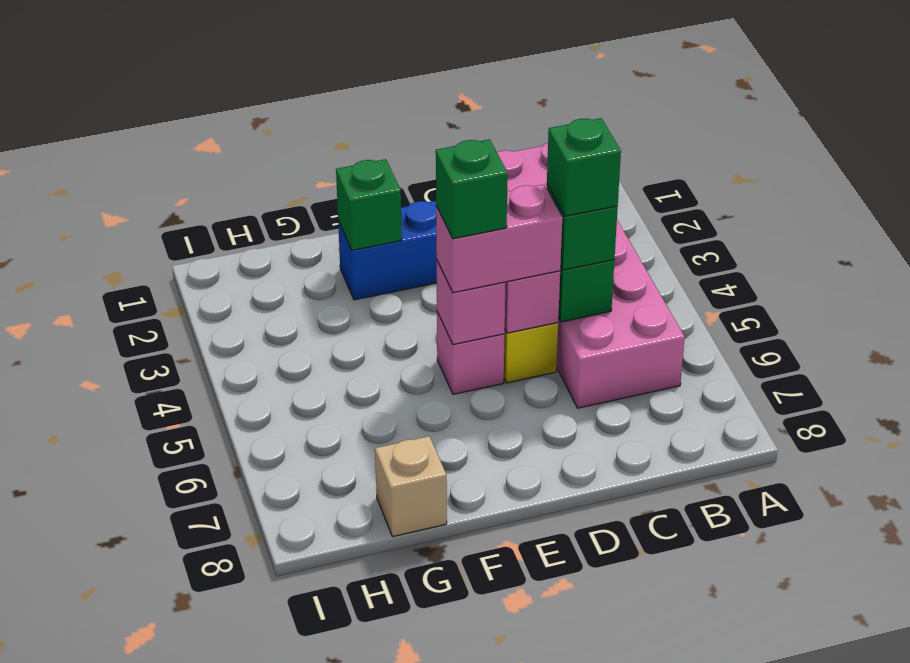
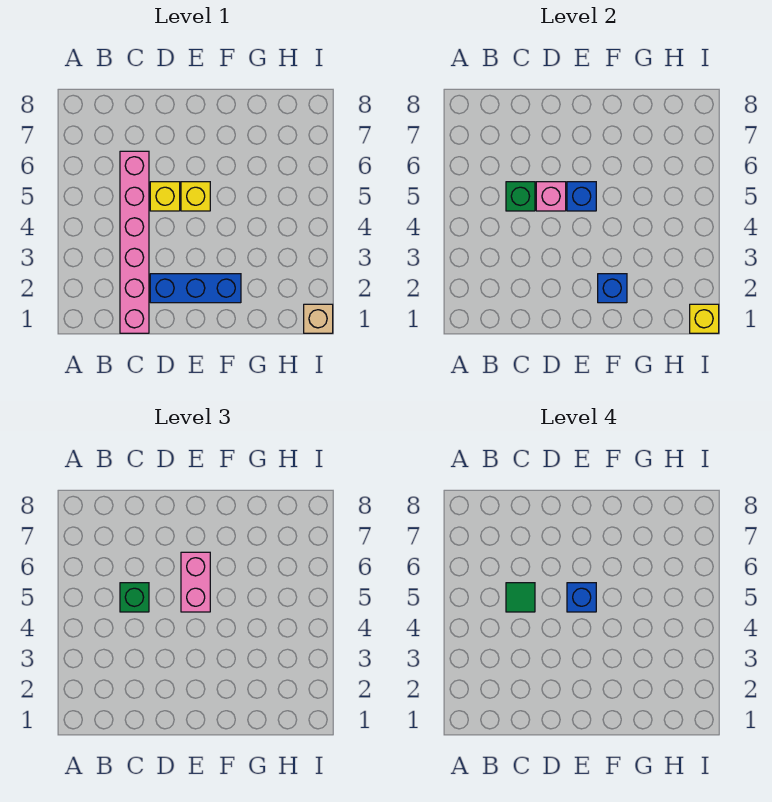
pink 2x6 brick [497,143,685,408] -> pink 1x6 brick [120,151,149,333]
green 1x1 brick [547,118,621,216] -> green 1x1 tile [506,583,535,612]
pink 1x2 brick [436,184,562,293] -> pink 1x2 brick turned to [181,552,210,612]
pink 1x1 brick [437,312,505,394] -> yellow 1x1 brick [181,182,210,211]
pink 1x1 brick [437,261,506,345] -> blue 1x1 brick [567,182,596,211]
green 1x1 brick [436,139,508,239] -> blue 1x1 brick [567,583,596,612]
green 1x1 brick [336,159,402,250] -> blue 1x1 brick [598,274,627,303]
tan 1x1 brick [375,436,447,537] -> tan 1x1 brick moved to [304,304,333,333]
none -> yellow 1x1 brick [690,304,719,333]

